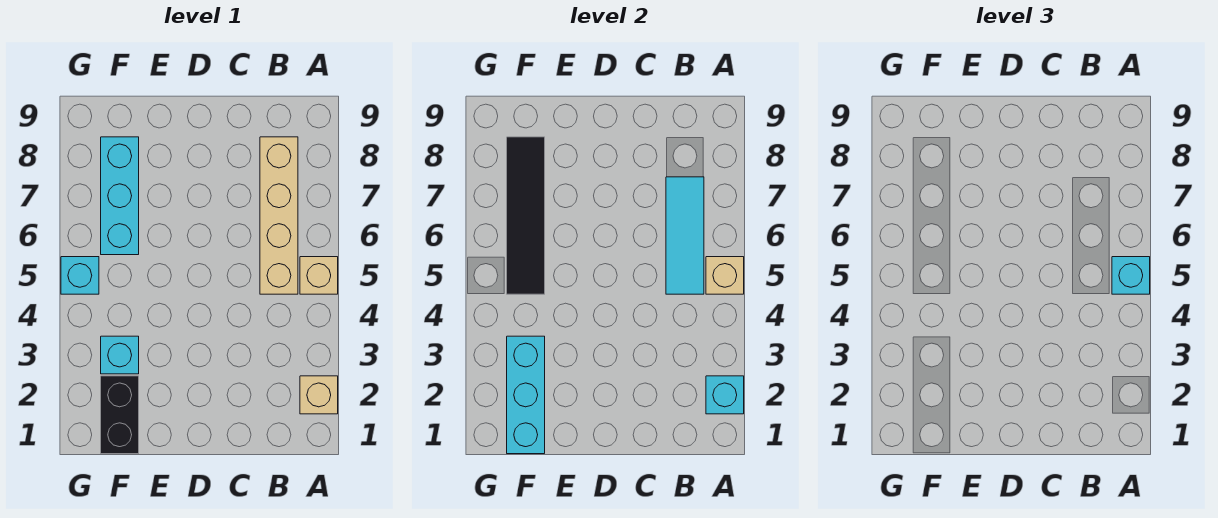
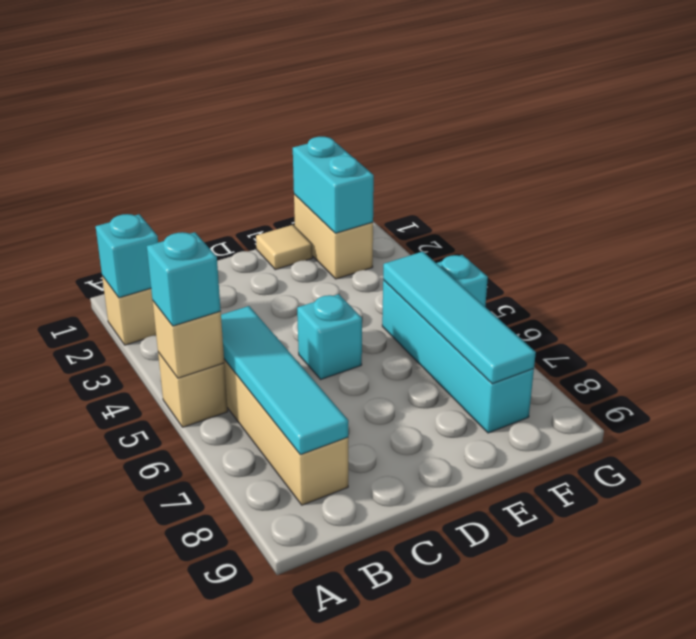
cyan 1x3 tile [666,177,704,294] -> cyan 1x4 tile [221,306,348,455]
none -> tan 1x1 tile [256,225,313,270]
black 1x2 brick [101,376,139,454] -> tan 1x2 brick [294,194,373,279]
cyan 1x3 brick [507,336,545,454] -> cyan 1x2 brick [293,137,374,233]
cyan 1x1 brick [101,336,139,374] -> cyan 1x1 brick moved to [297,294,362,379]
black 1x4 tile [507,137,545,294] -> cyan 1x4 tile [383,252,536,384]
cyan 1x3 brick [101,137,139,255] -> cyan 1x4 brick [382,280,534,433]

